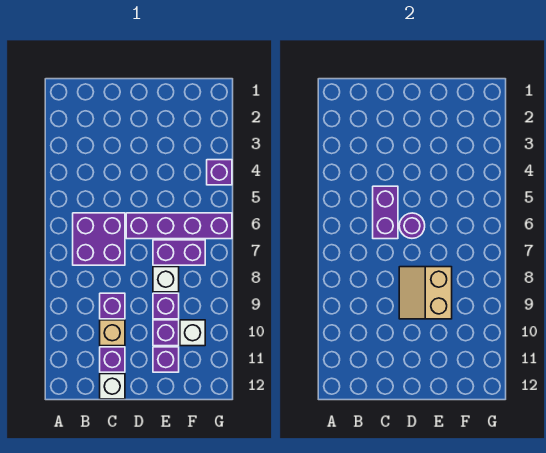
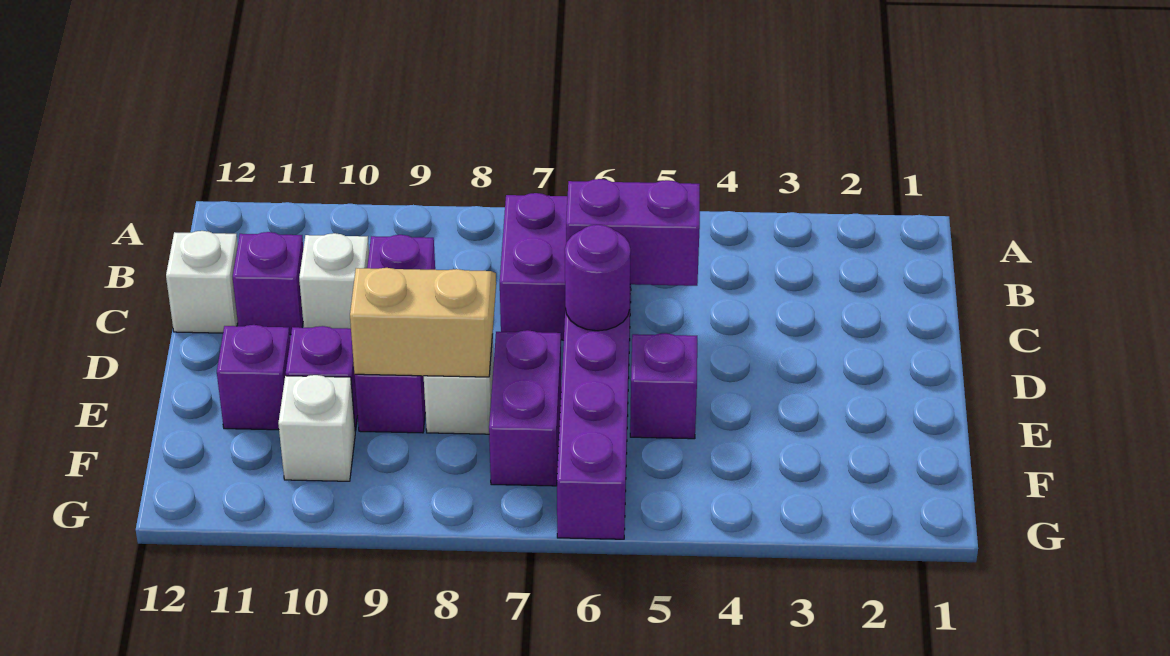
tan 1x1 brick [100,320,125,346] -> white 1x1 brick [299,233,369,329]
purple 1x1 brick [207,160,232,185] -> purple 1x1 brick moved to [630,333,697,439]

